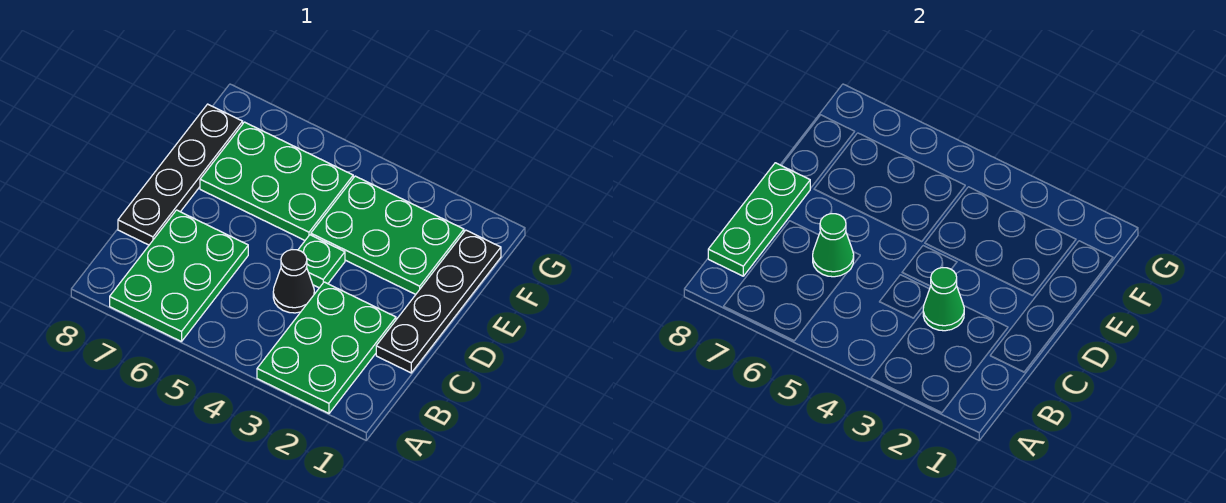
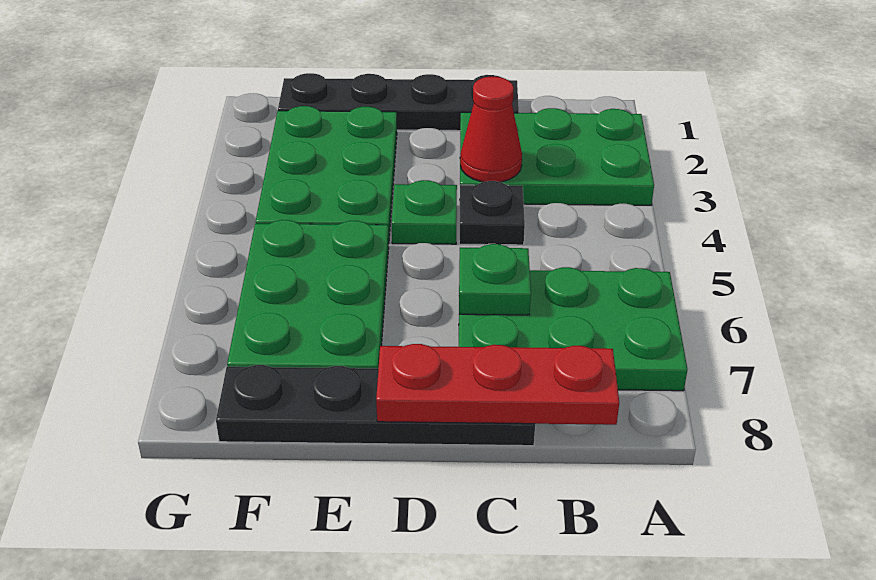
green 1x3 plate [708,163,810,276] -> red 1x3 plate [376,344,619,425]
green 1x1 cone [923,268,964,331] -> red 1x1 cone [460,77,522,182]
black 1x1 cone [273,250,314,313] -> black 1x1 plate [459,181,525,245]
green 1x1 cone [813,214,854,277] -> green 1x1 plate [459,244,531,315]

